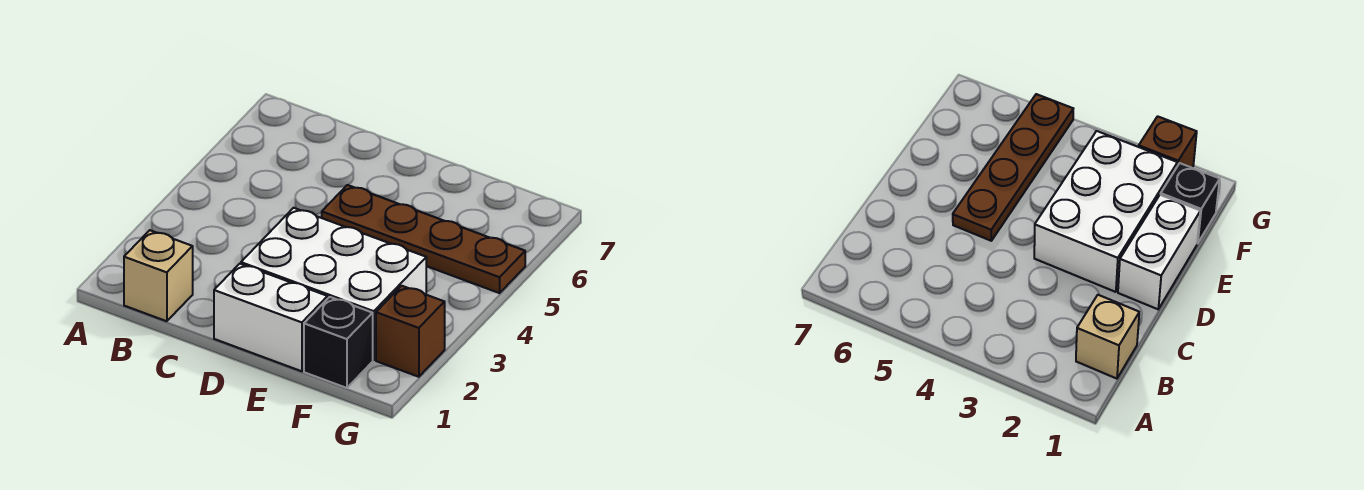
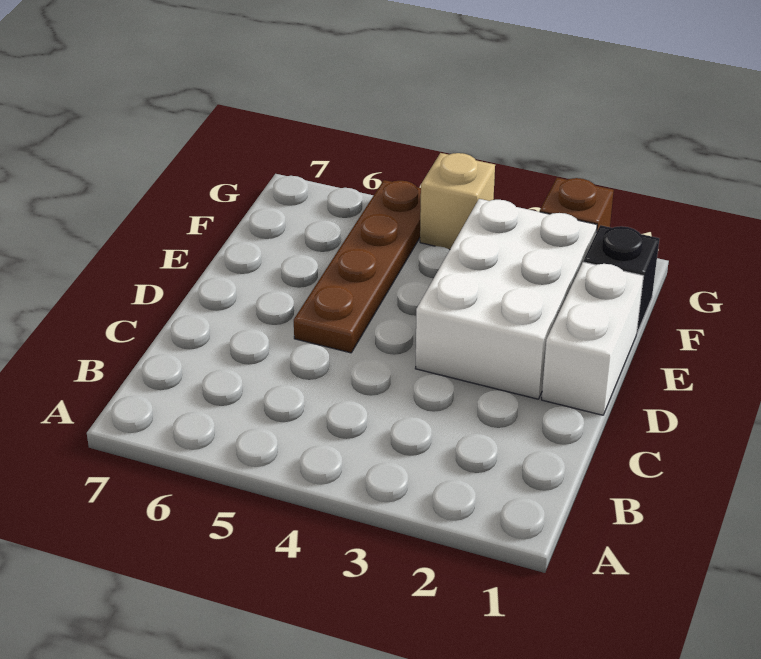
tan 1x1 brick [124,230,193,321] -> tan 1x1 brick moved to [420,153,495,250]

